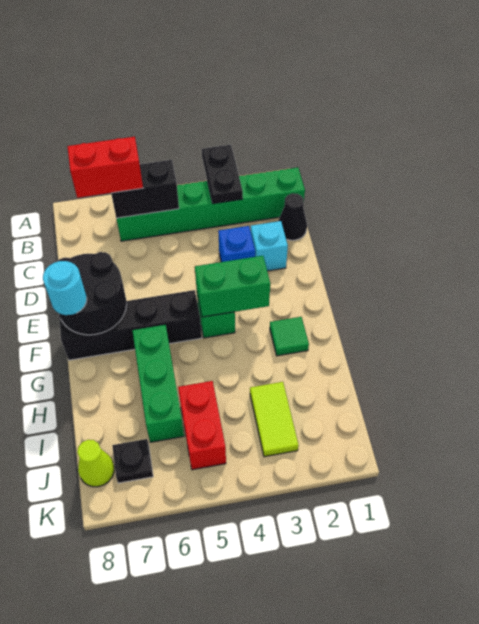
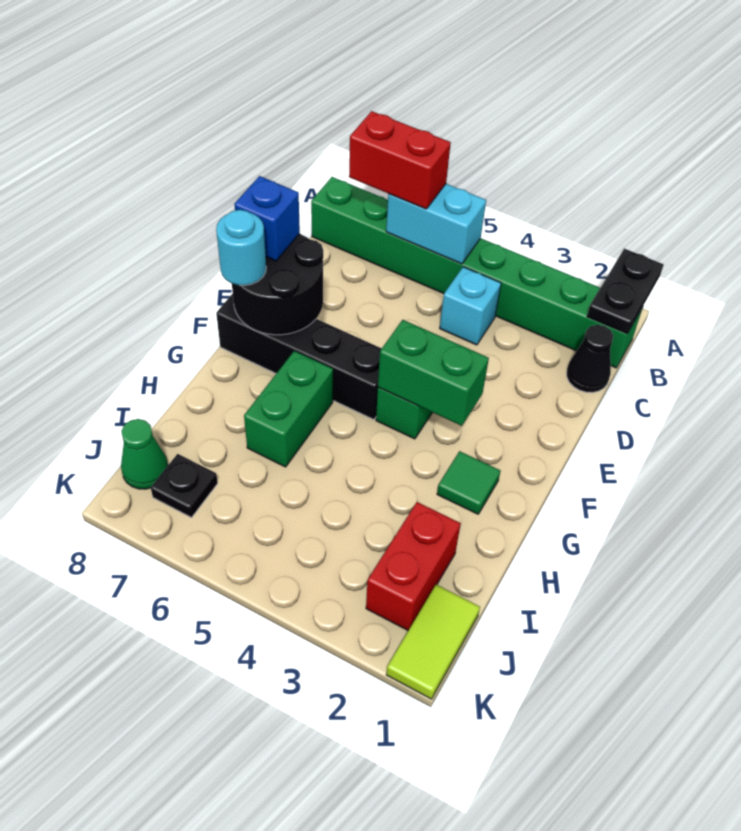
black 1x2 plate [202,145,243,204] -> black 1x2 plate moved to [587,249,664,334]
green 1x6 brick [116,168,305,241] -> green 1x8 brick [311,177,643,368]
black 1x2 brick [111,160,179,218] -> cyan 1x2 brick [386,184,486,264]
cyan 1x1 brick [251,221,288,271] -> cyan 1x1 brick moved to [440,267,501,345]
blue 1x1 brick [218,226,255,262] -> blue 1x1 brick moved to [235,176,300,261]
green 1x3 brick [132,325,184,442] -> green 1x2 brick [244,351,333,467]
lime 1x2 tile [250,382,298,457] -> lime 1x2 tile moved to [386,585,480,699]
red 1x2 brick [178,381,226,470] -> red 1x2 brick moved to [366,502,461,631]
lime 1x1 cone [77,440,114,487] -> green 1x1 cone [121,419,168,489]

